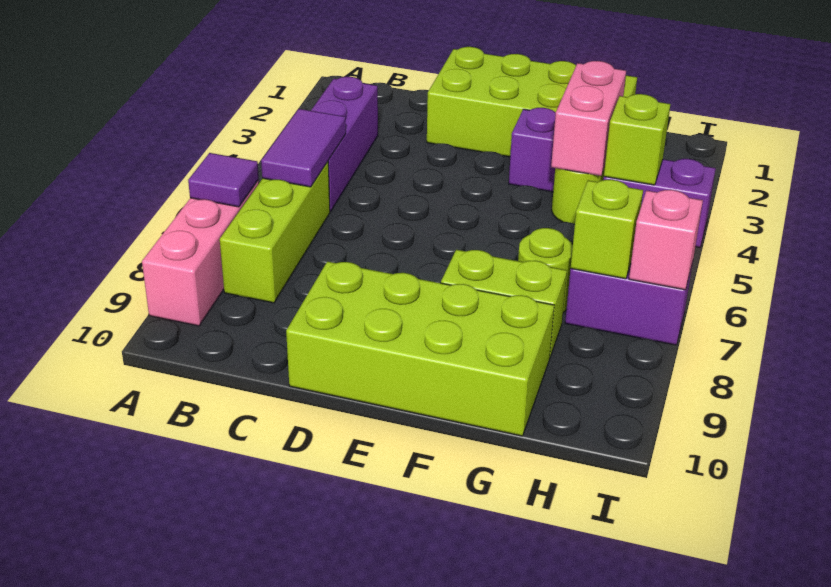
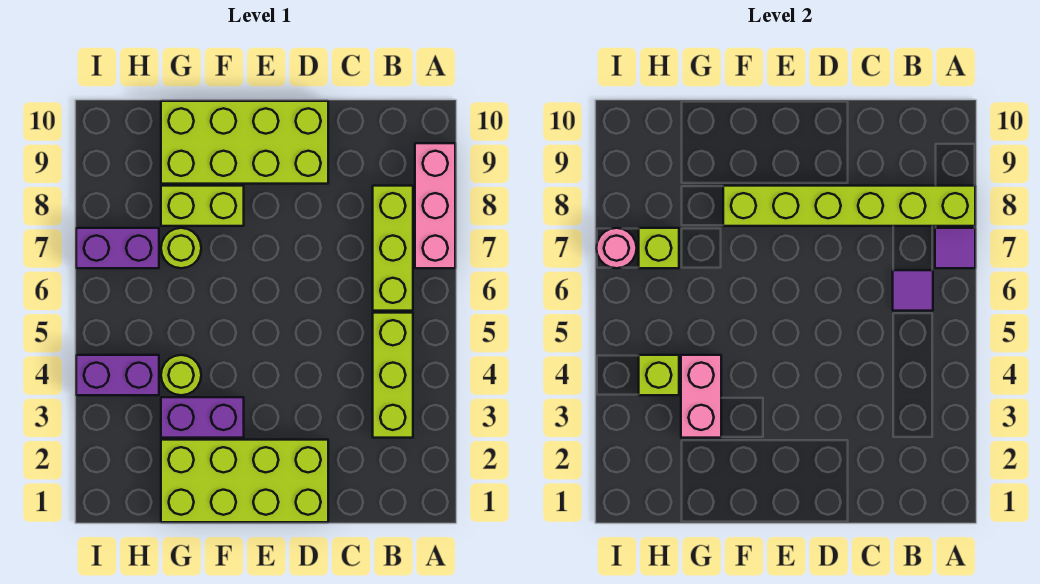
none -> lime 1x6 brick [723,186,975,226]
purple 1x3 brick [311,77,378,212] -> lime 1x3 brick [373,313,413,438]
purple 1x2 tile [261,109,346,187] -> purple 1x1 tile [893,270,933,311]
pink 1x1 brick [629,190,703,290] -> pink 1x1 round brick [596,228,637,268]

